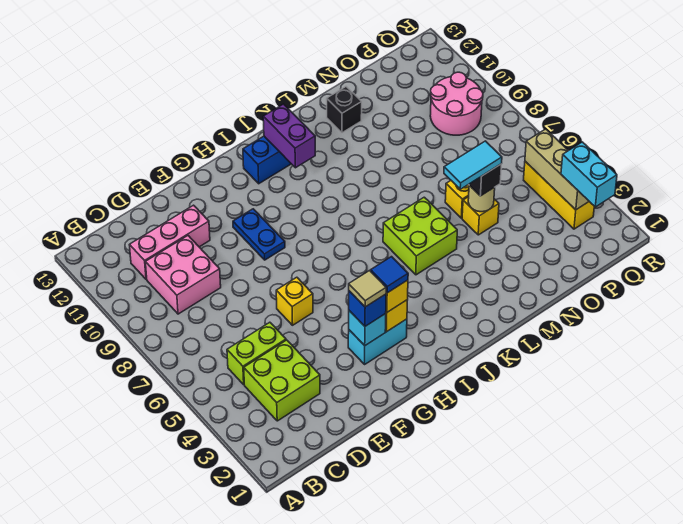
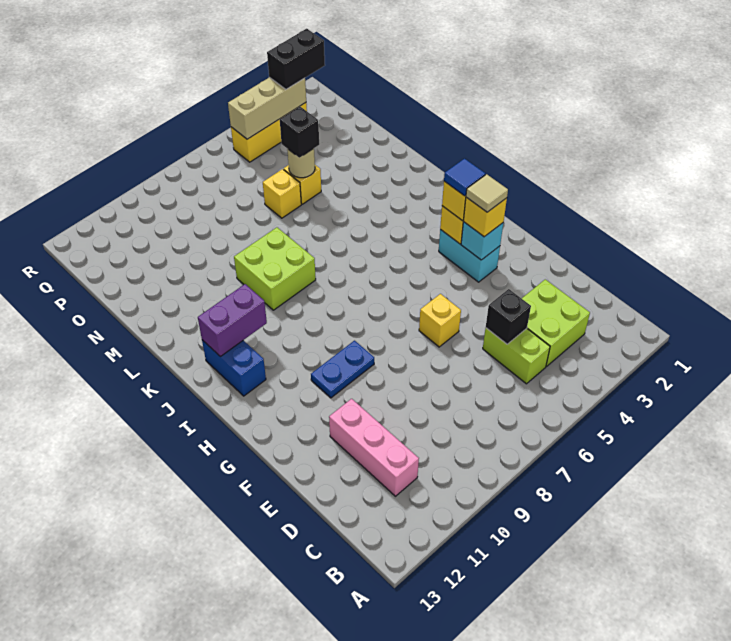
pink 2x2 brick [145,236,221,314] -> none
blue 1x1 brick [349,291,386,326] -> yellow 1x1 brick [464,197,507,237]
lime 2x2 brick [383,197,457,275] -> lime 2x2 brick moved to [234,227,316,310]
cyan 1x2 tile [444,141,502,189] -> none
black 1x1 brick [327,87,362,133] -> black 1x1 brick moved to [486,289,531,344]
pink 2x2 round brick [430,72,483,135] -> none
cyan 1x2 brick [561,142,617,207] -> black 1x2 brick [267,29,325,89]

